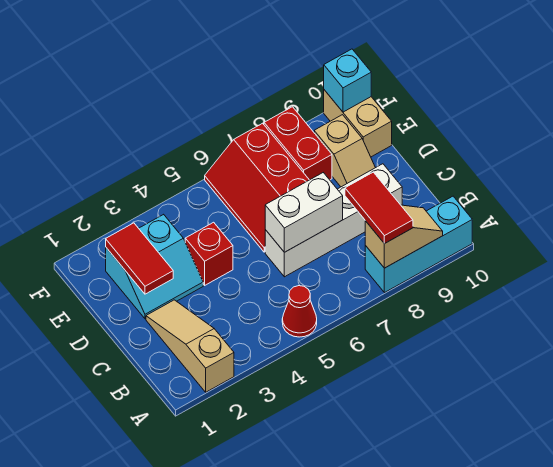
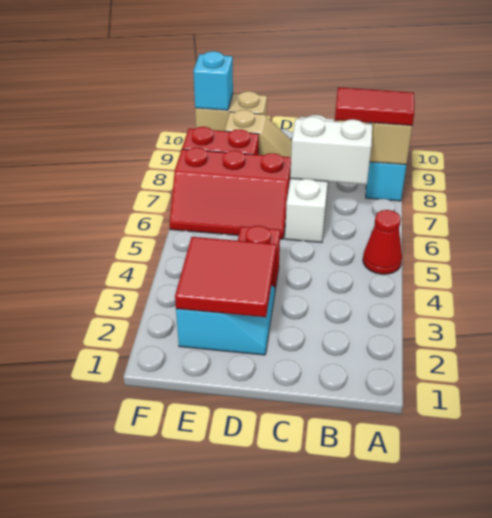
tan 1x3 slope [146,300,234,392] -> none
white 1x2 brick [265,173,343,252] -> white 1x2 brick turned to [290,117,372,184]
red 1x2 tile [106,223,173,294] -> red 2x2 tile [175,237,276,317]

